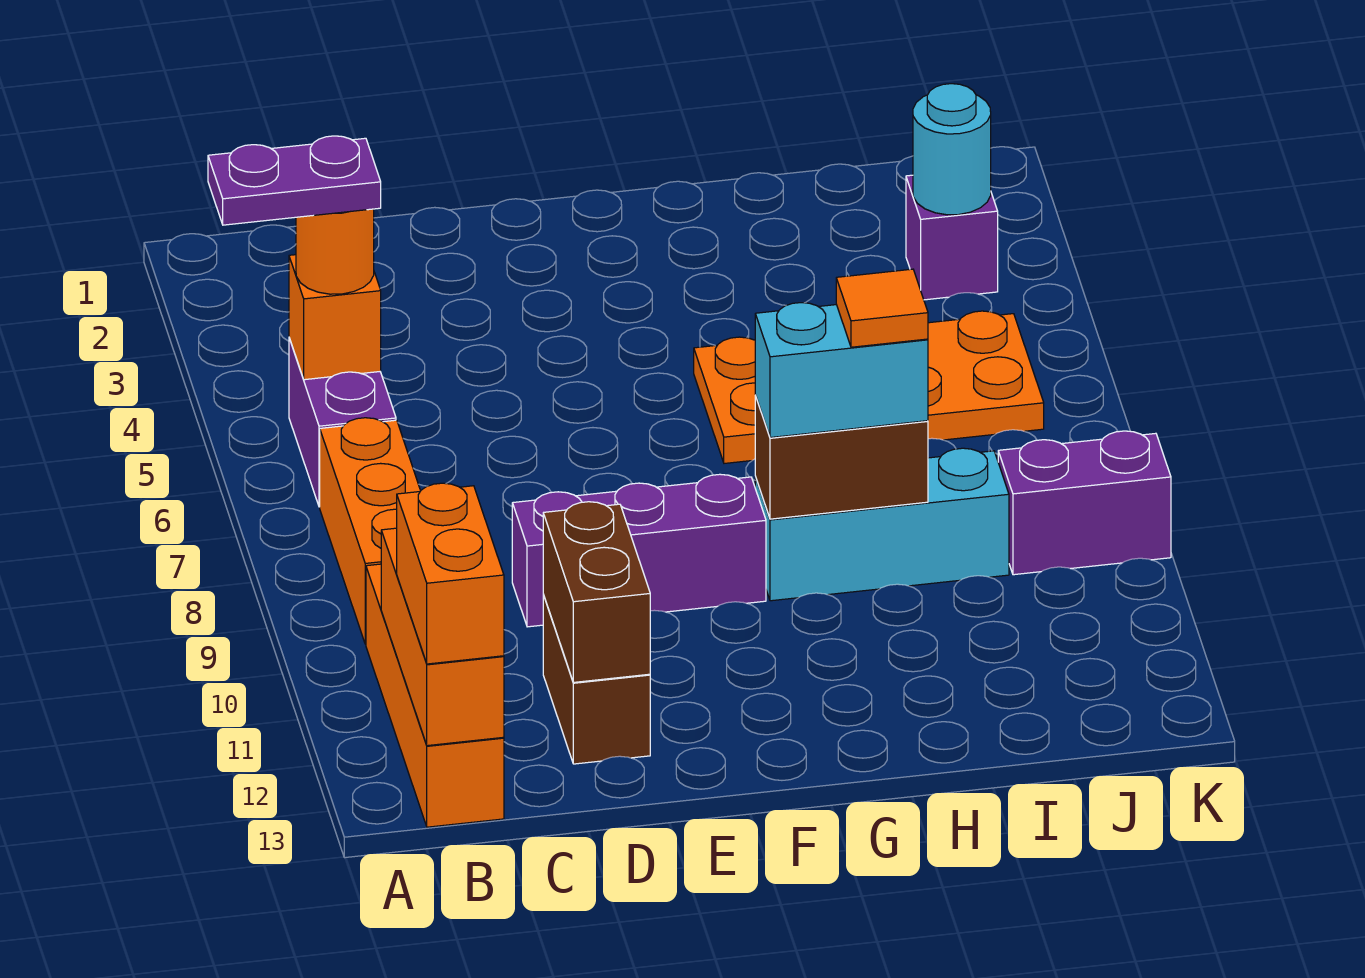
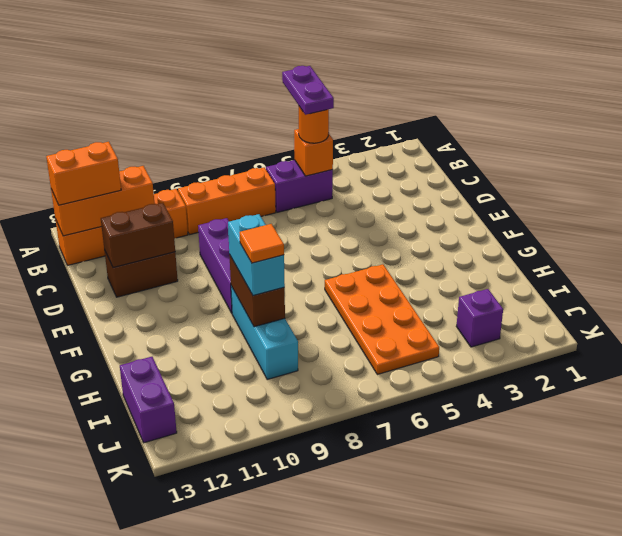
cyan 1x1 round brick [913,84,991,215] -> none
purple 1x2 brick [998,431,1171,575] -> purple 1x2 brick moved to [120,357,177,443]

